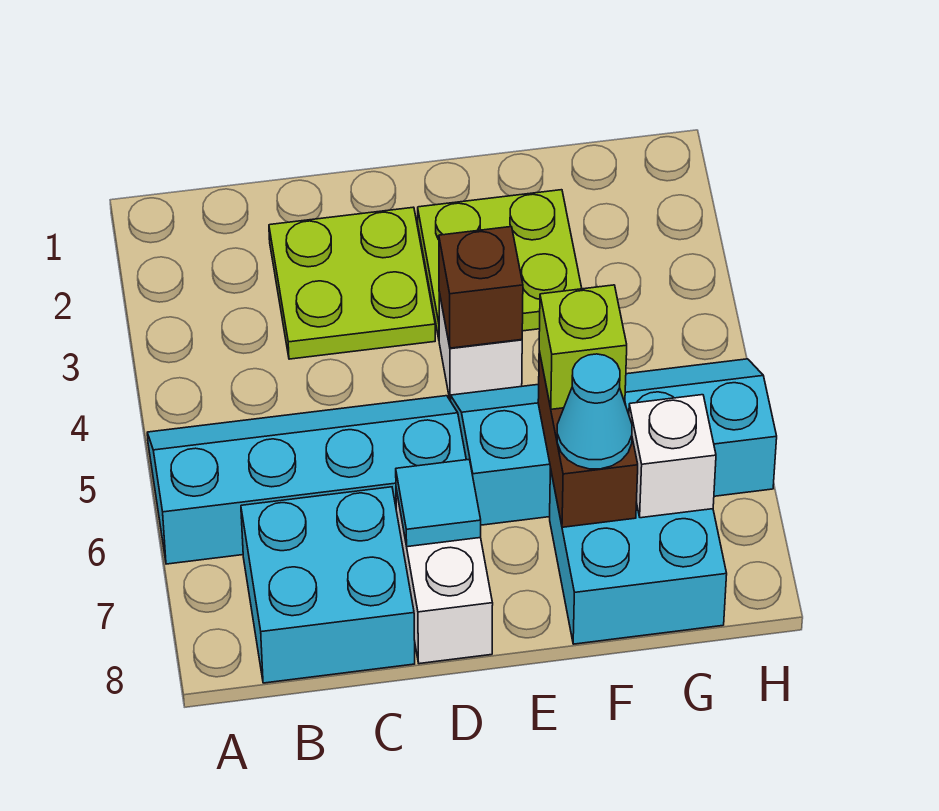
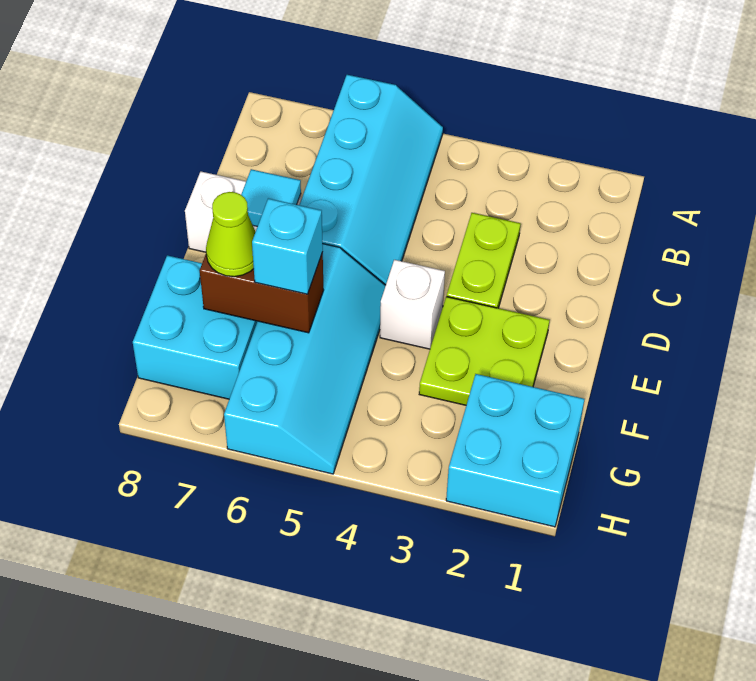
cyan 2x2 brick [241,487,415,683] -> cyan 2x2 brick moved to [446,374,584,527]
lime 2x2 plate [269,207,435,359] -> lime 1x2 plate [447,213,520,308]
brown 1x1 brick [439,227,523,348] -> none
lime 1x1 brick [539,285,627,409] -> cyan 1x1 brick [252,198,323,294]
cyan 1x1 cone [557,354,632,469] -> lime 1x1 cone [206,192,256,277]
white 1x1 brick [629,395,716,518] -> none

